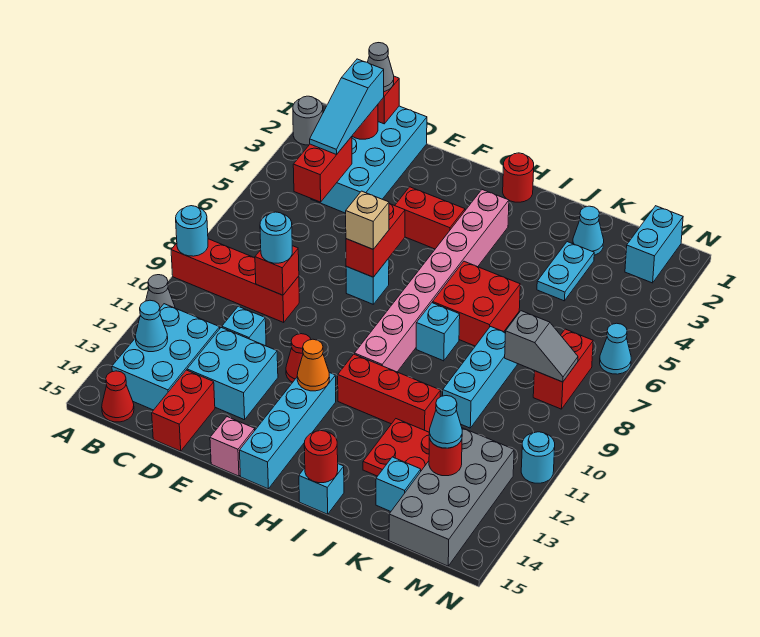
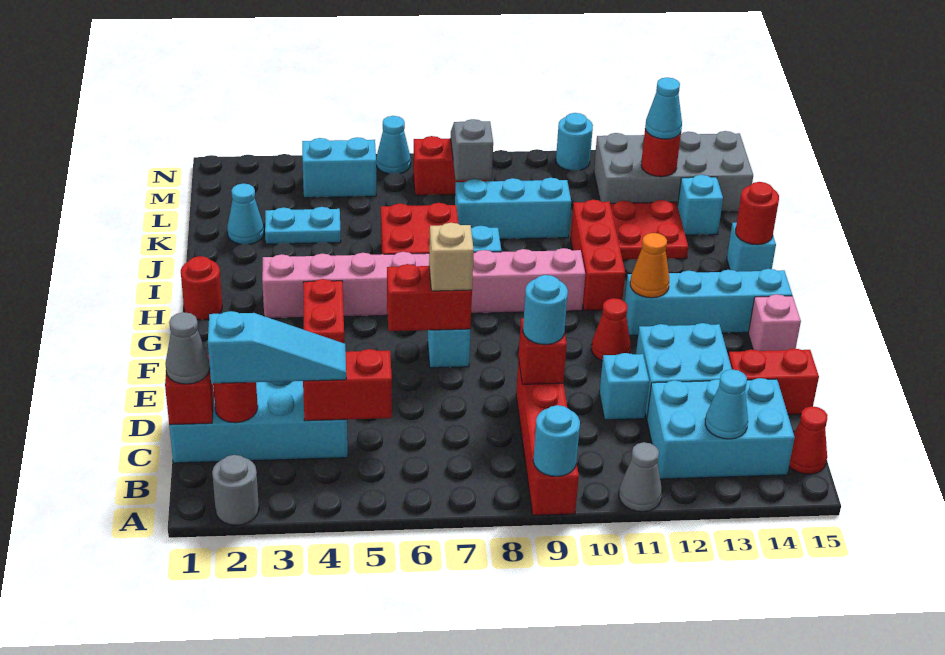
cyan 1x2 brick [625,206,683,283] -> cyan 1x2 brick moved to [302,137,376,198]

